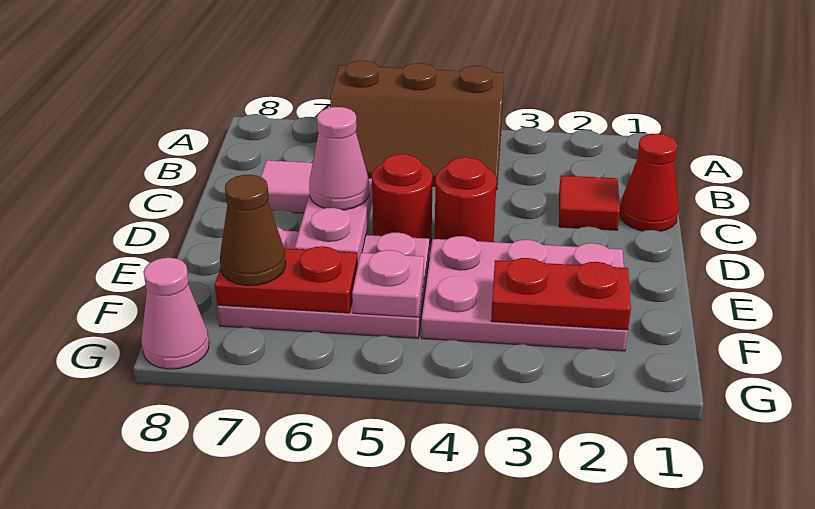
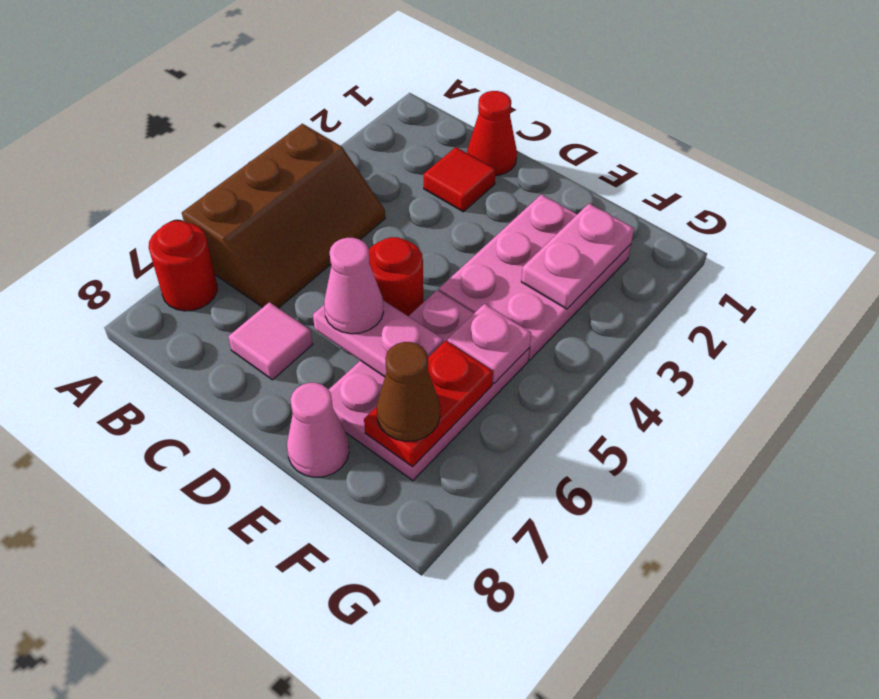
red 1x1 round brick [435,157,497,242] -> red 1x1 round brick moved to [149,221,217,311]
red 1x2 plate [491,258,631,330] -> pink 1x2 plate [521,204,634,309]
pink 1x1 cone [141,258,209,369] -> pink 1x1 cone moved to [287,383,349,477]

